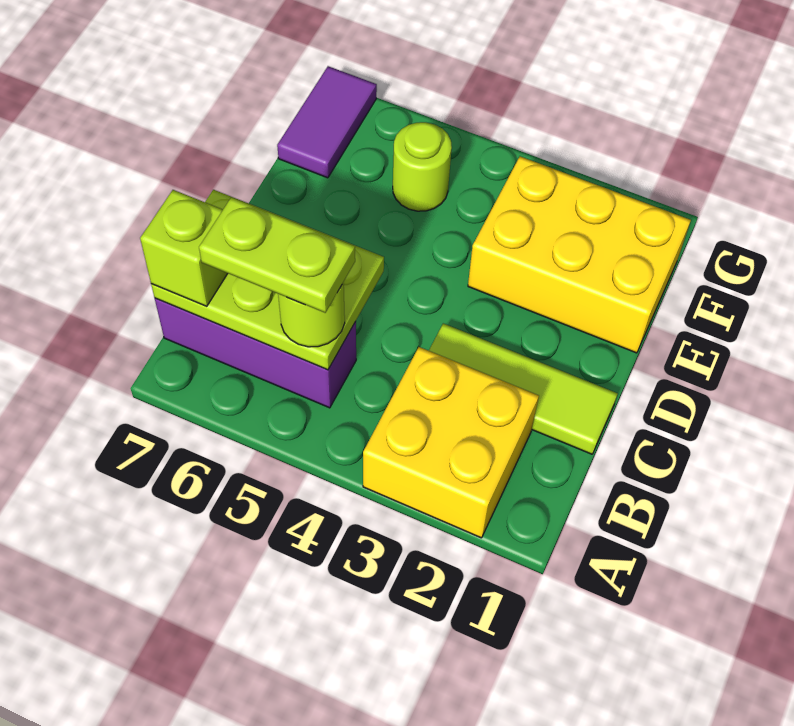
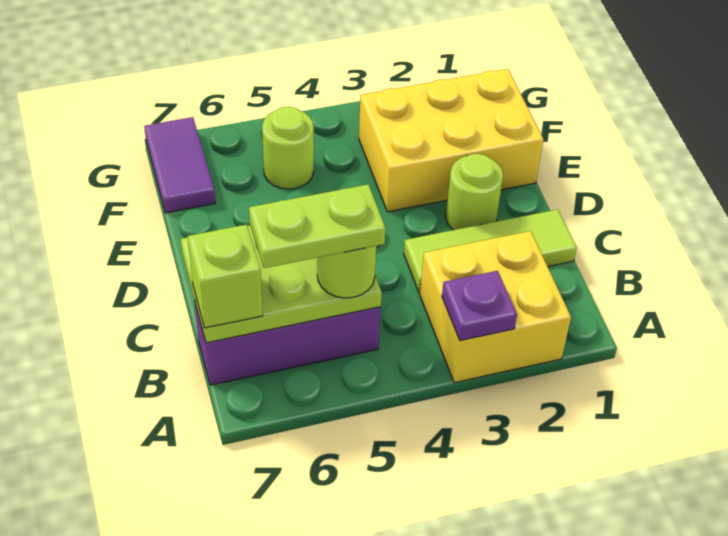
none -> purple 1x1 plate [442,271,517,340]
none -> lime 1x1 round brick [446,154,503,230]

